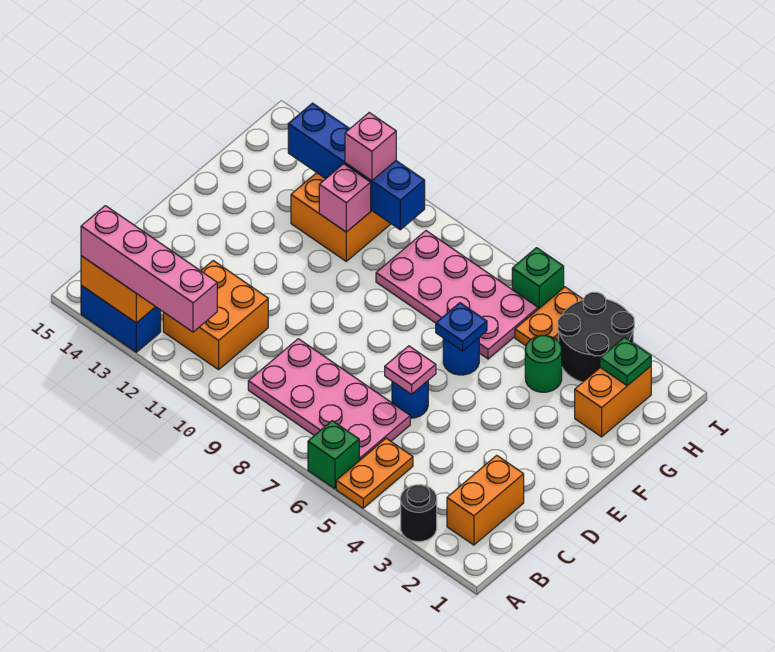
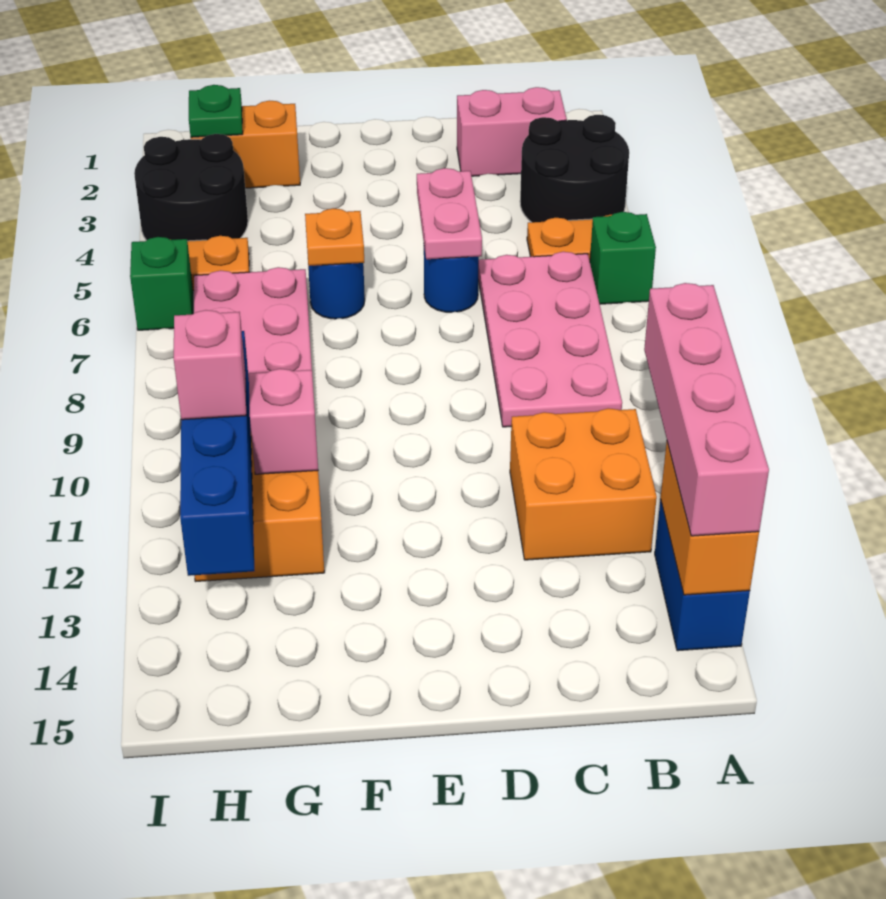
black 1x1 round brick [401,485,437,542] -> black 2x2 round brick [520,115,629,222]
orange 1x2 brick [447,455,524,545] -> pink 1x2 brick [457,87,567,176]
pink 1x1 plate [385,346,436,394] -> pink 1x2 plate [417,168,482,259]
blue 1x1 plate [436,303,487,351] -> orange 1x1 plate [305,208,364,266]
green 1x1 round brick [525,336,562,392] -> none

